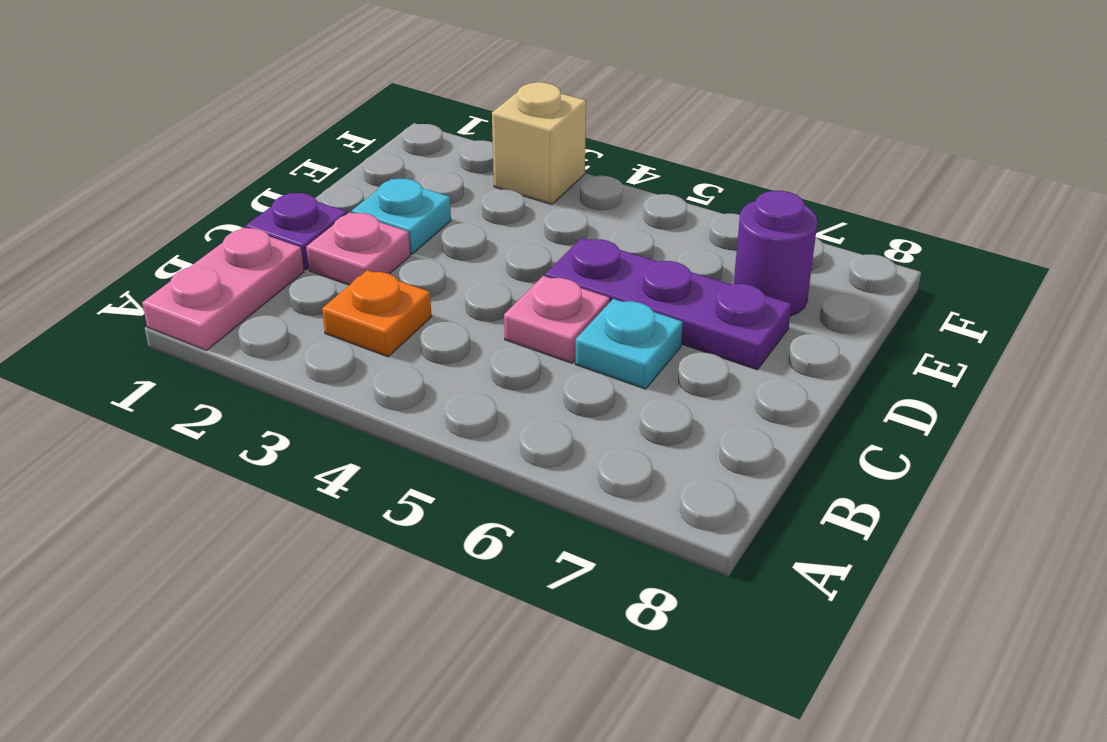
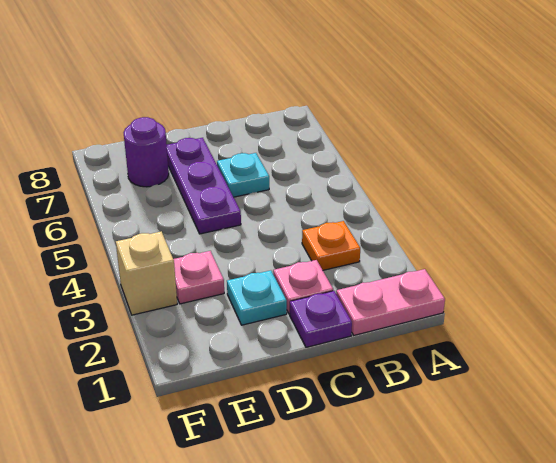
pink 1x1 plate [504,276,610,363] -> pink 1x1 plate moved to [173,251,224,304]

